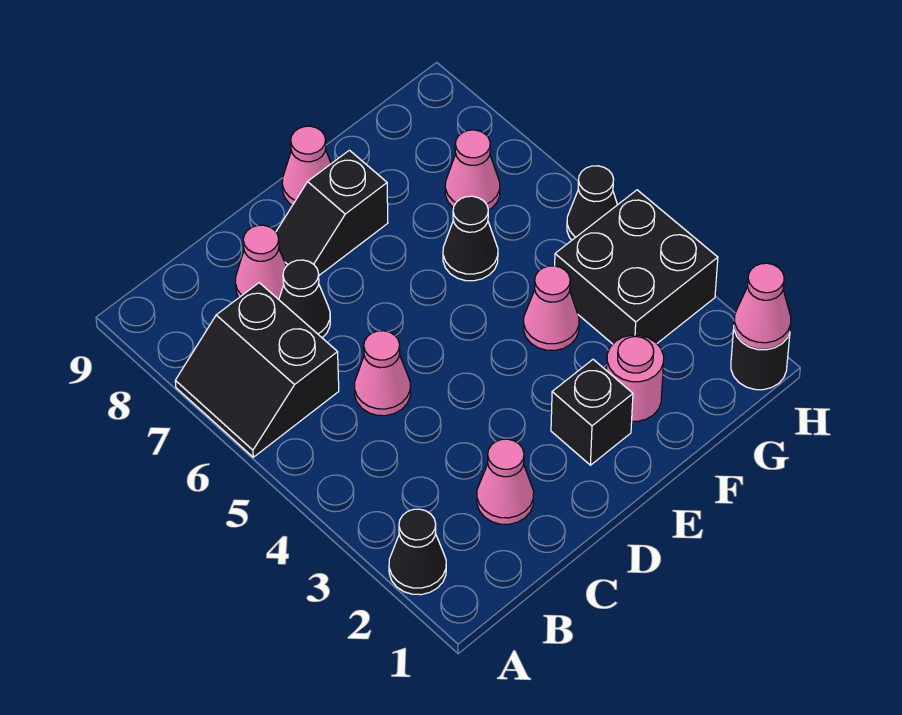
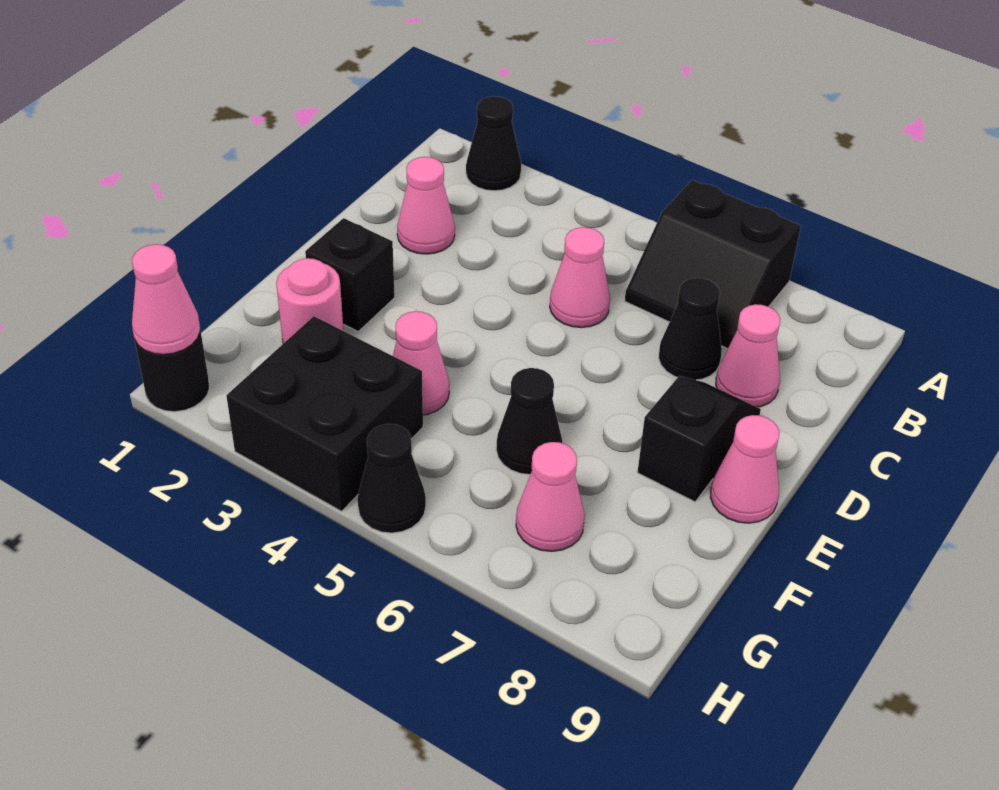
black 2x2 slope [175,283,339,457] -> black 2x2 slope turned to [625,180,801,349]

